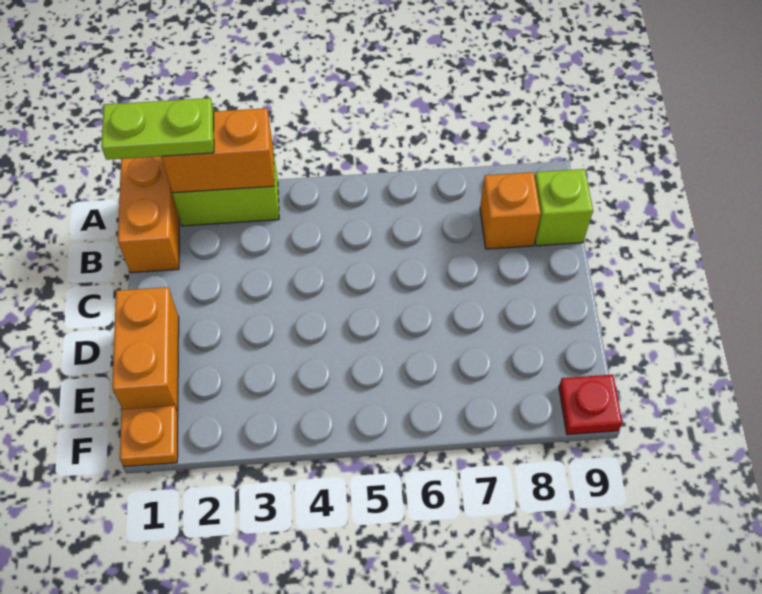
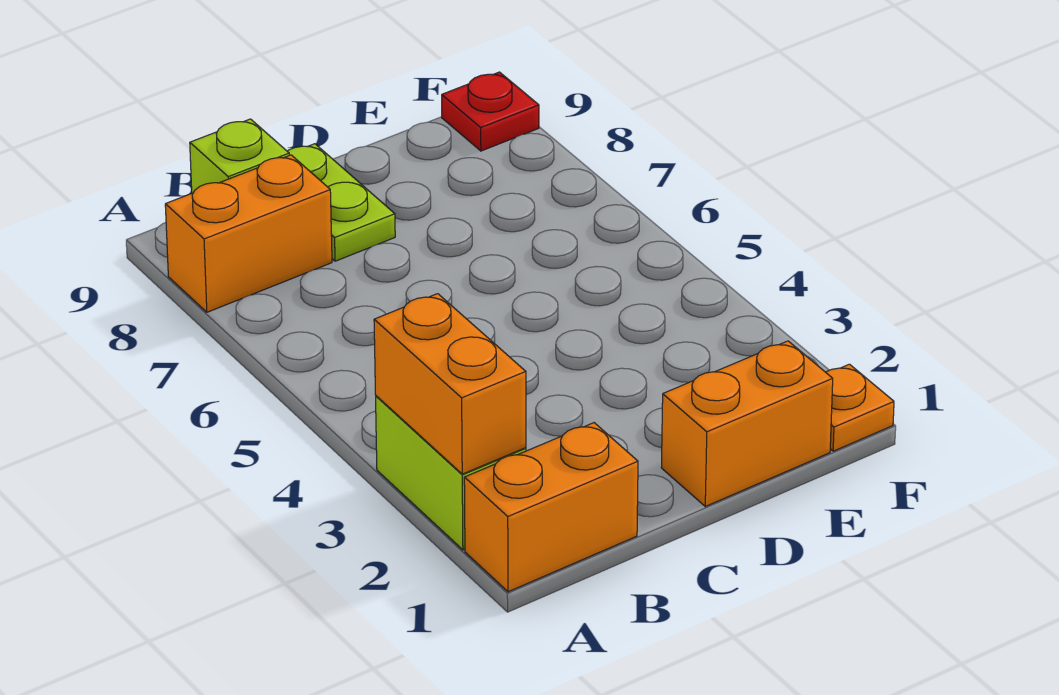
lime 1x2 plate [101,98,214,160] -> lime 1x2 plate moved to [287,144,395,261]
orange 1x1 brick [480,172,541,249] -> orange 1x2 brick [165,155,332,312]

